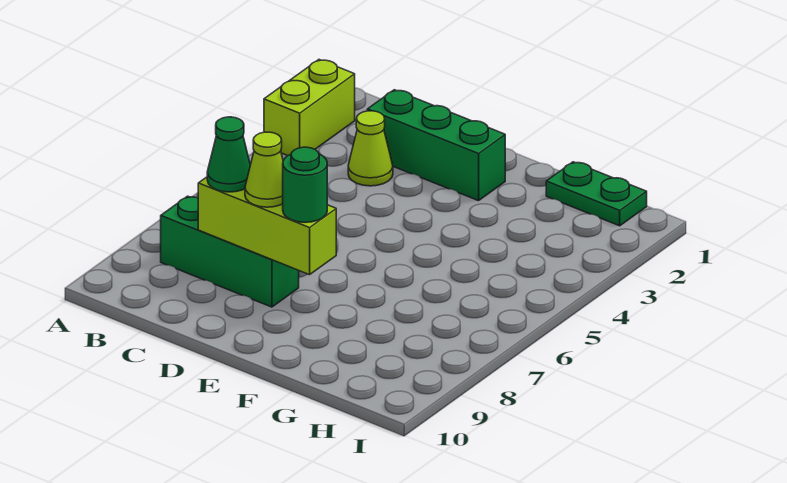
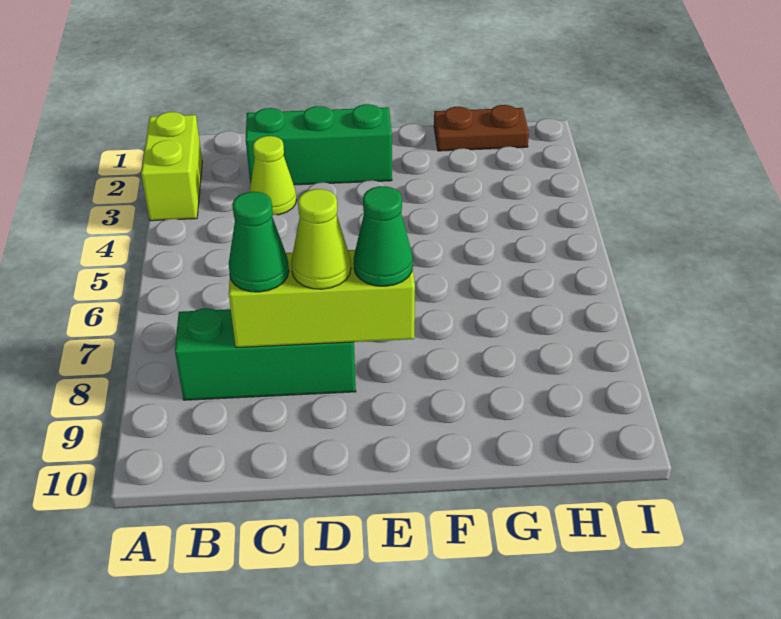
green 1x1 round brick [283,147,327,222] -> green 1x1 cone [354,186,413,286]
green 1x2 plate [546,162,647,226] -> brown 1x2 plate [434,105,529,151]

